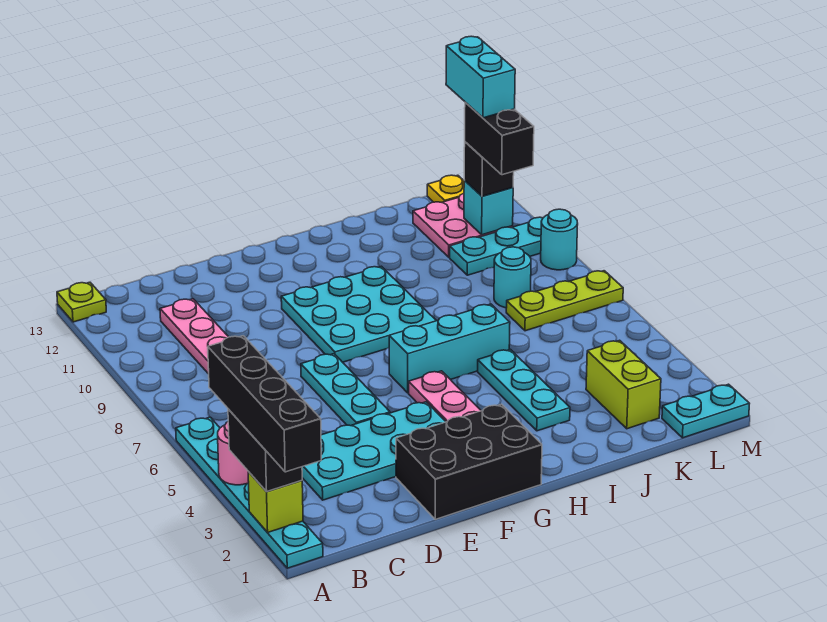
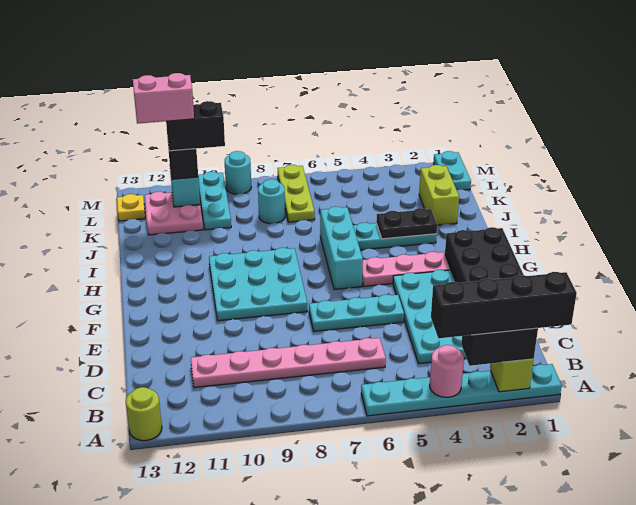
lime 1x1 plate [57,282,106,322] -> lime 1x1 round brick [126,387,162,441]
none -> black 1x2 plate [376,208,437,239]
lime 1x2 brick [586,340,661,429] -> lime 1x2 brick turned to [419,165,459,225]
cyan 1x2 brick [446,36,515,118] -> pink 1x2 brick [133,73,194,124]

